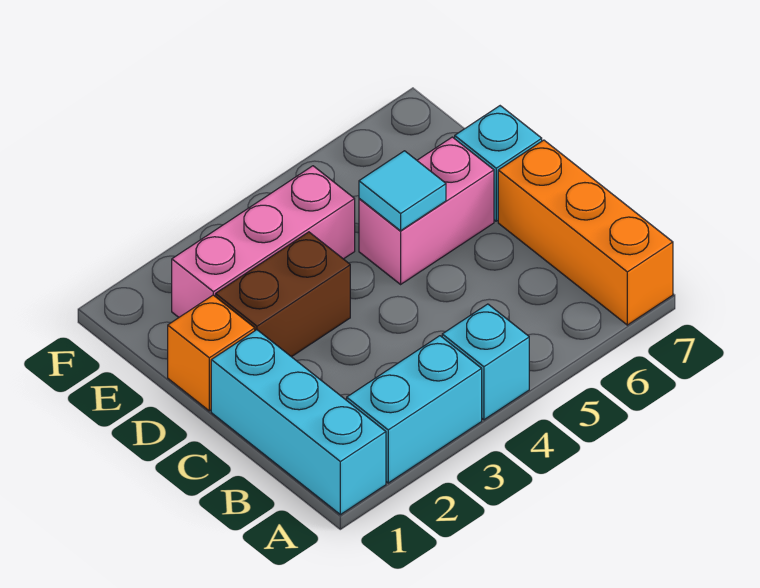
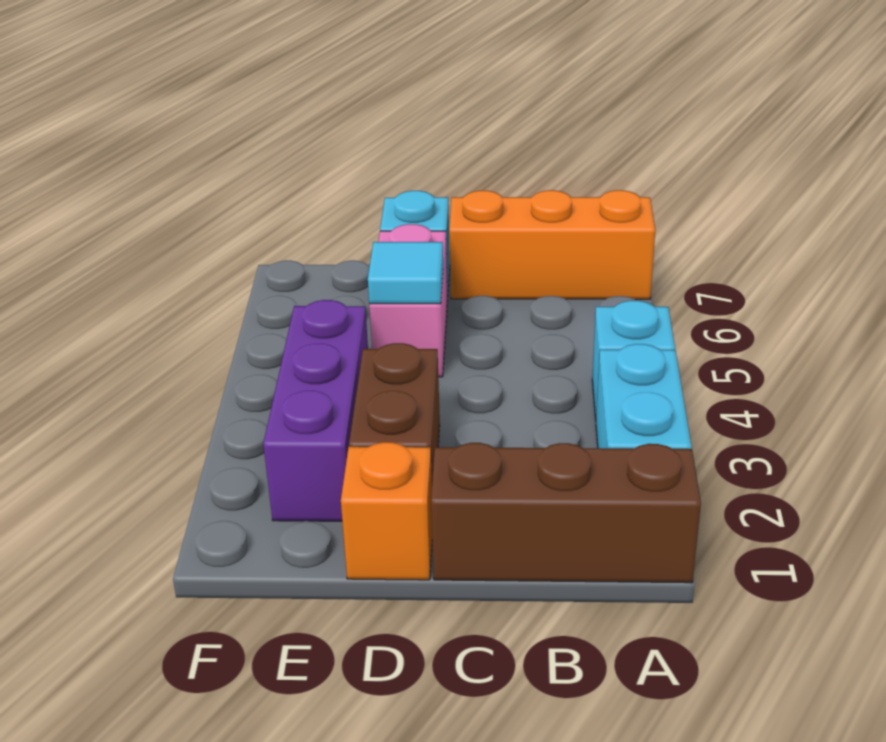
cyan 1x3 brick [211,330,386,515] -> brown 1x3 brick [431,443,701,583]
pink 1x3 brick [172,166,355,317] -> purple 1x3 brick [263,300,368,521]

